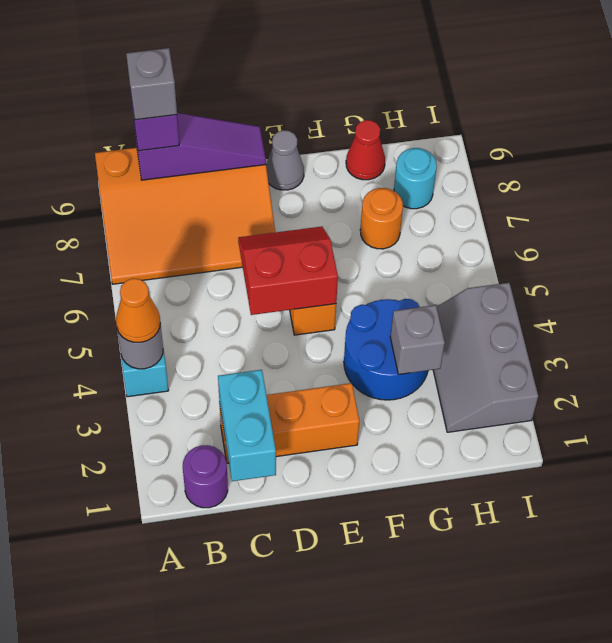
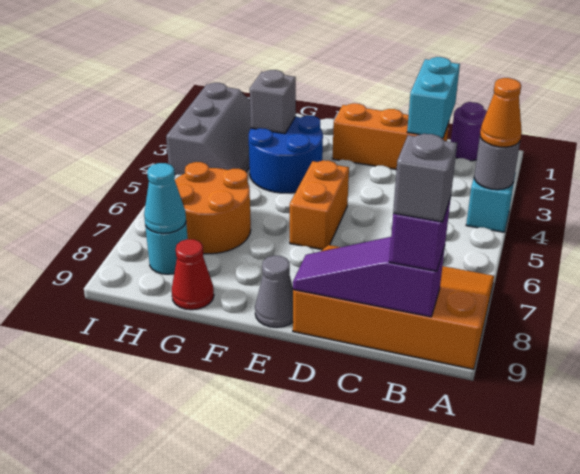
red 2x2 slope [238,226,338,315] -> none
orange 1x1 round brick [360,188,403,249] -> orange 2x2 round brick [175,162,251,254]
none -> cyan 1x1 cone [144,163,186,233]

